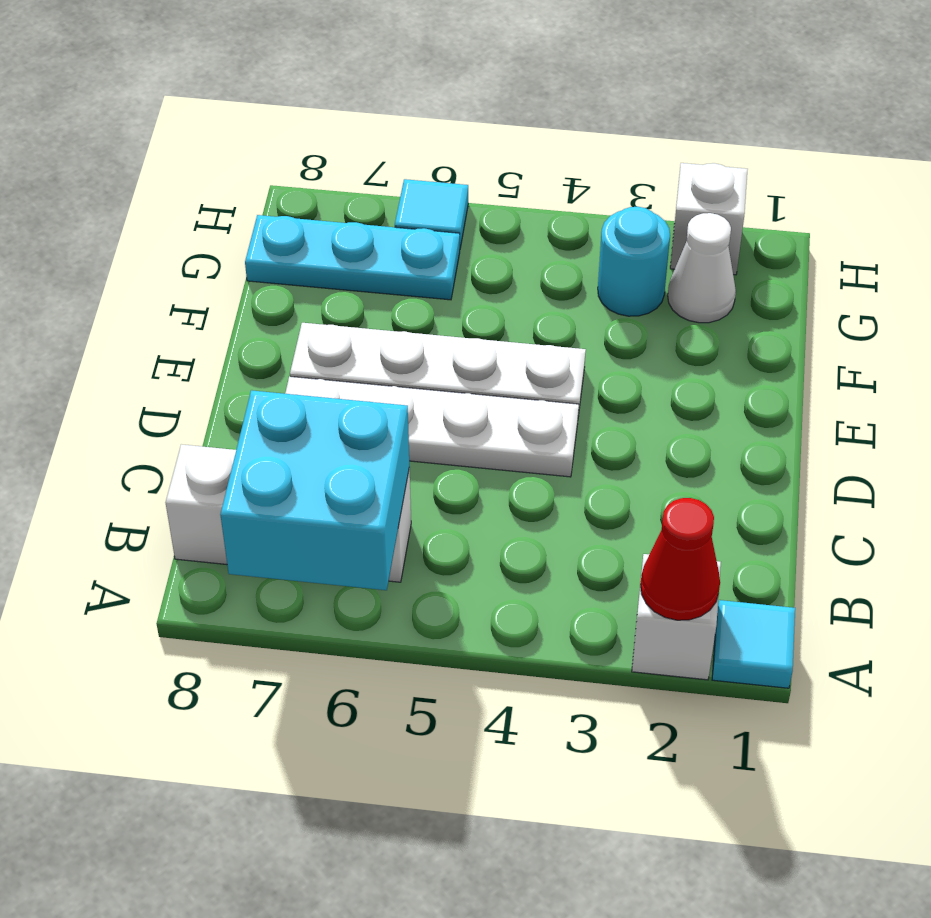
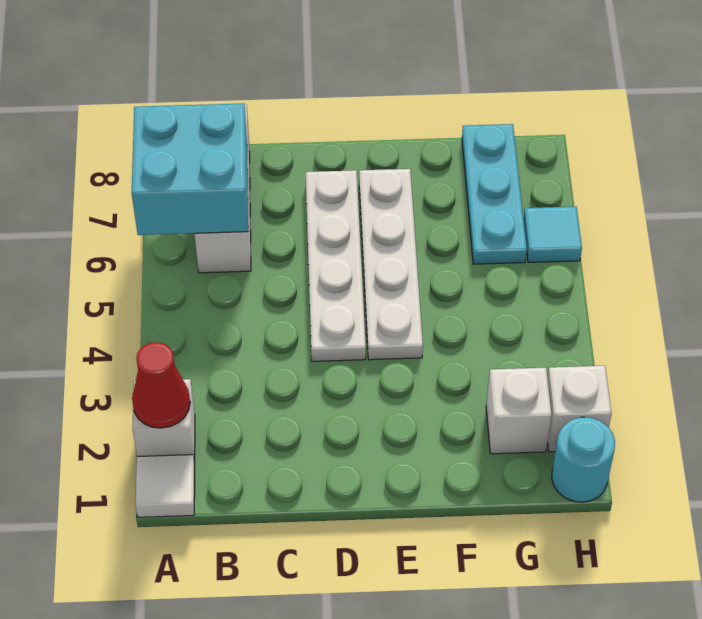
cyan 1x1 tile [712,600,795,688] -> white 1x1 tile [135,455,195,517]
white 1x1 cone [668,213,736,323] -> white 1x1 brick [486,368,552,454]
cyan 1x1 round brick [598,207,670,316] -> cyan 1x1 round brick moved to [552,417,615,502]

